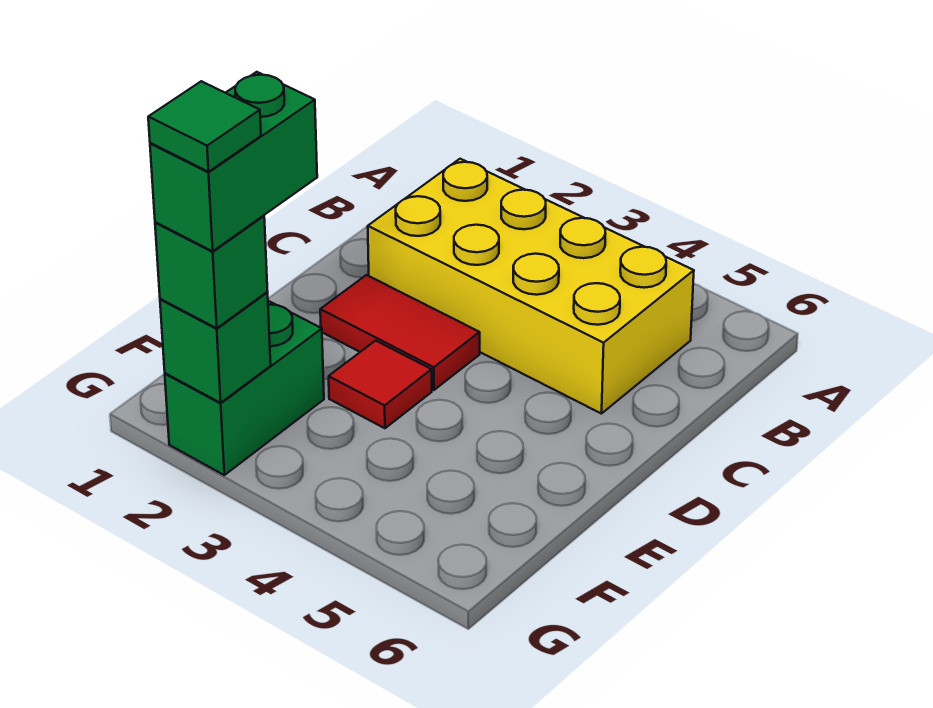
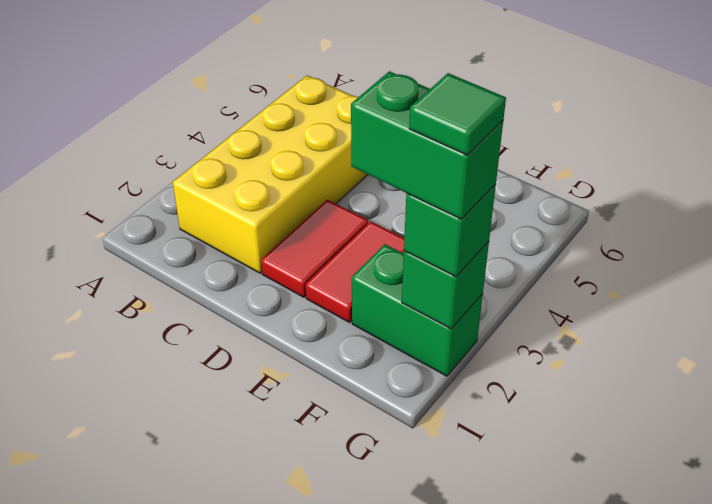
red 1x1 tile [329,341,432,428] -> red 1x2 tile [306,221,404,322]

